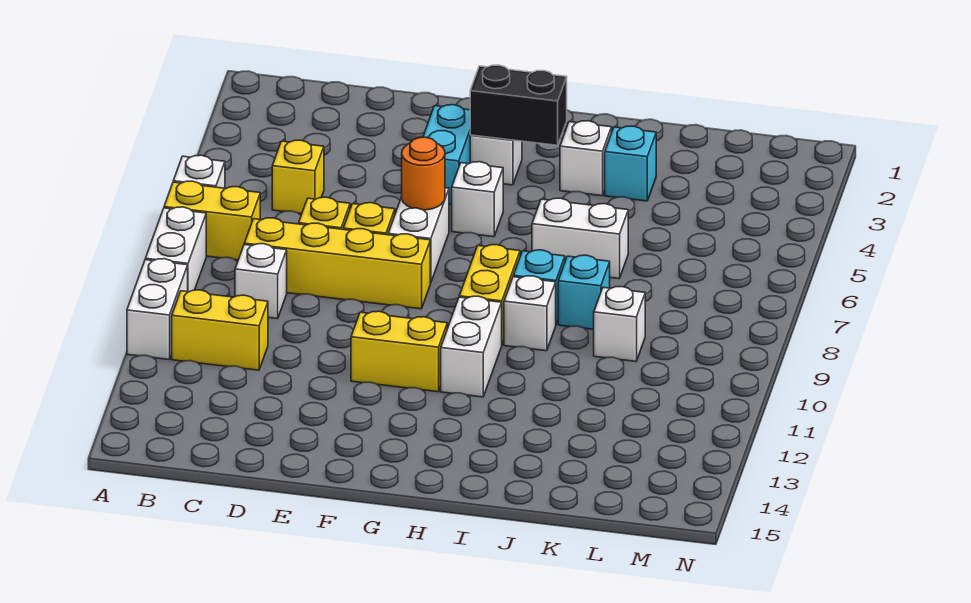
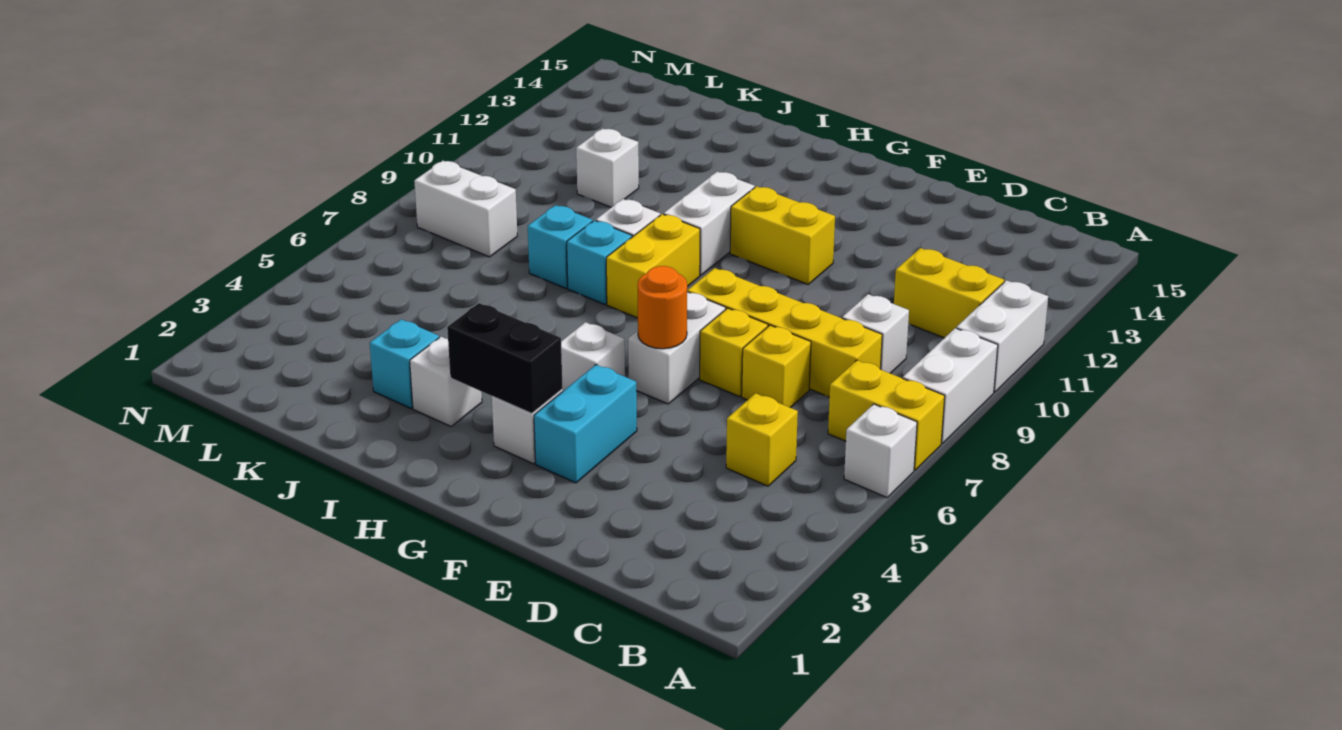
white 1x2 brick [532,198,628,279] -> white 1x2 brick moved to [414,161,517,257]
white 1x1 brick [594,287,645,361] -> white 1x1 brick moved to [576,128,639,207]

